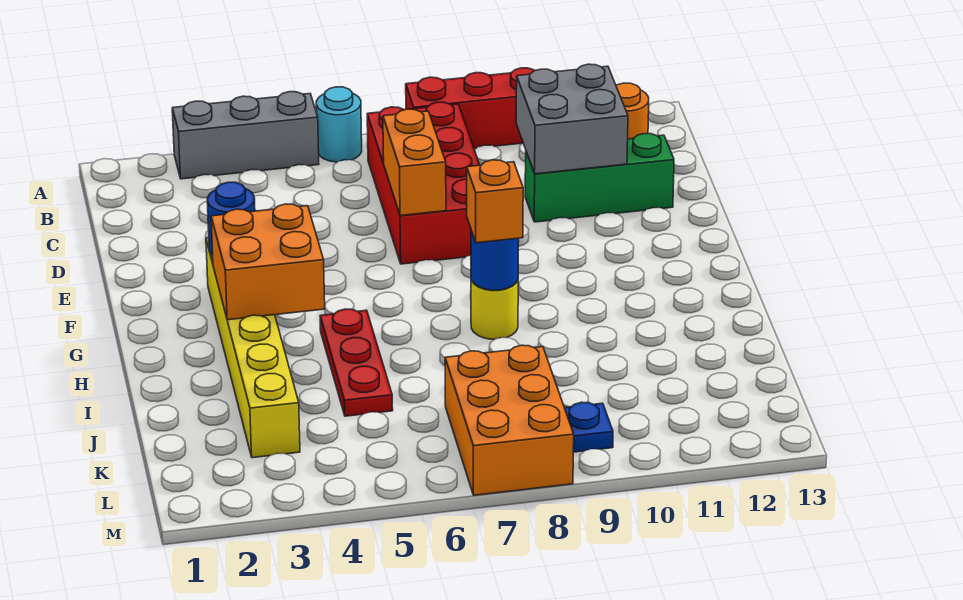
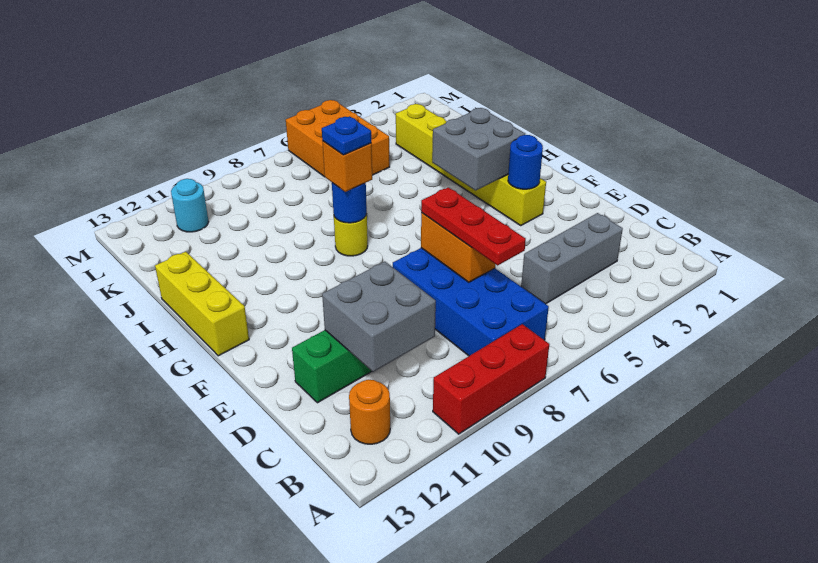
grey 1x3 brick [172,92,319,179] -> grey 1x3 brick moved to [521,213,623,304]
cyan 1x1 round brick [316,87,362,162] -> cyan 1x1 round brick moved to [171,179,209,232]
red 2x4 brick [367,102,480,264] -> blue 2x4 brick [393,248,549,356]
orange 2x2 brick [211,204,325,320] -> grey 2x2 brick [432,108,525,190]
none -> yellow 1x3 brick [155,252,249,356]
red 1x3 plate [320,309,393,416] -> red 1x3 plate moved to [421,187,526,265]
orange 2x3 brick [445,345,574,495] -> orange 2x3 brick moved to [286,100,390,177]
blue 1x1 plate [565,402,613,452] -> blue 1x1 plate moved to [322,116,371,155]

